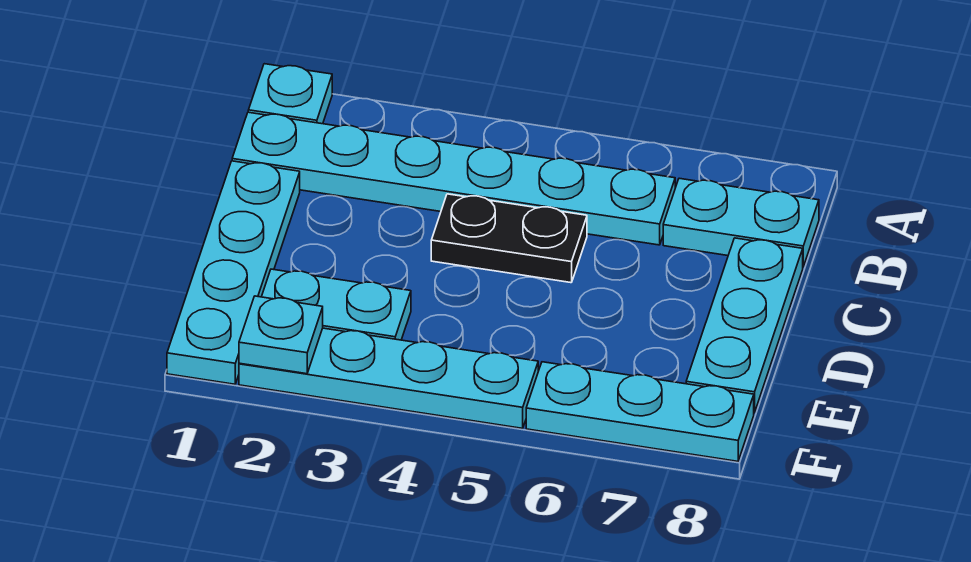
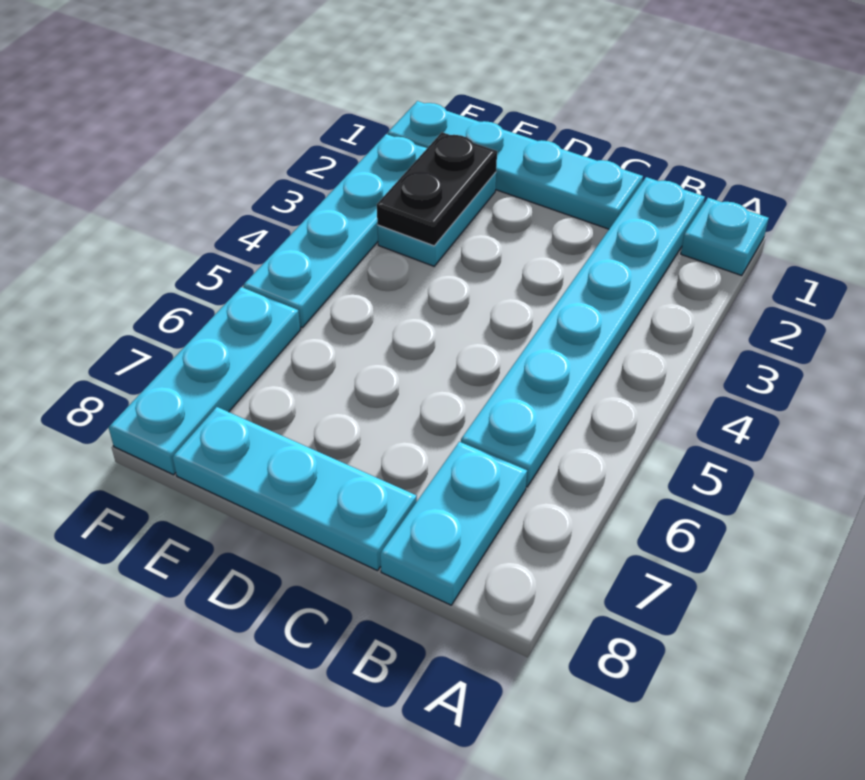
black 1x2 plate [431,194,587,283] -> black 1x2 plate moved to [377,132,497,246]
cyan 1x1 plate [239,296,323,374] -> none

